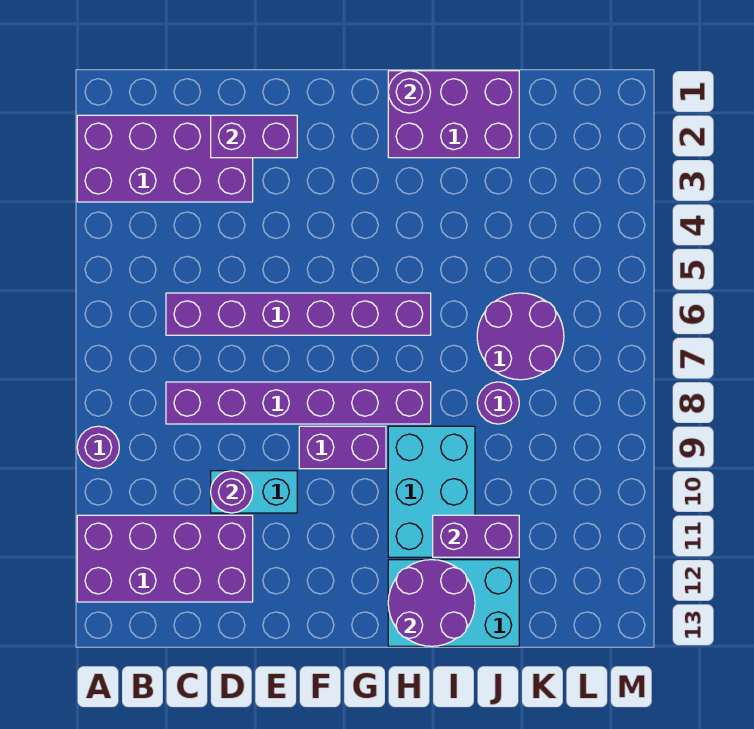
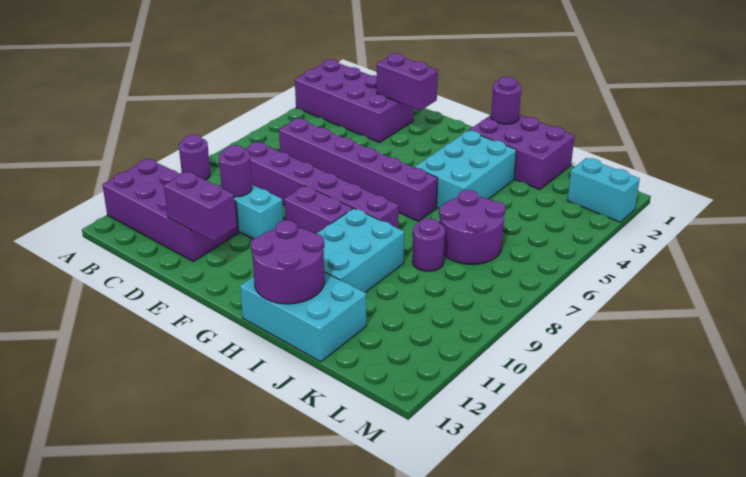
none -> cyan 2x3 brick [415,131,516,208]
purple 1x2 brick [433,515,519,557] -> purple 1x2 brick moved to [164,172,236,242]
none -> cyan 1x2 brick [567,158,640,222]

